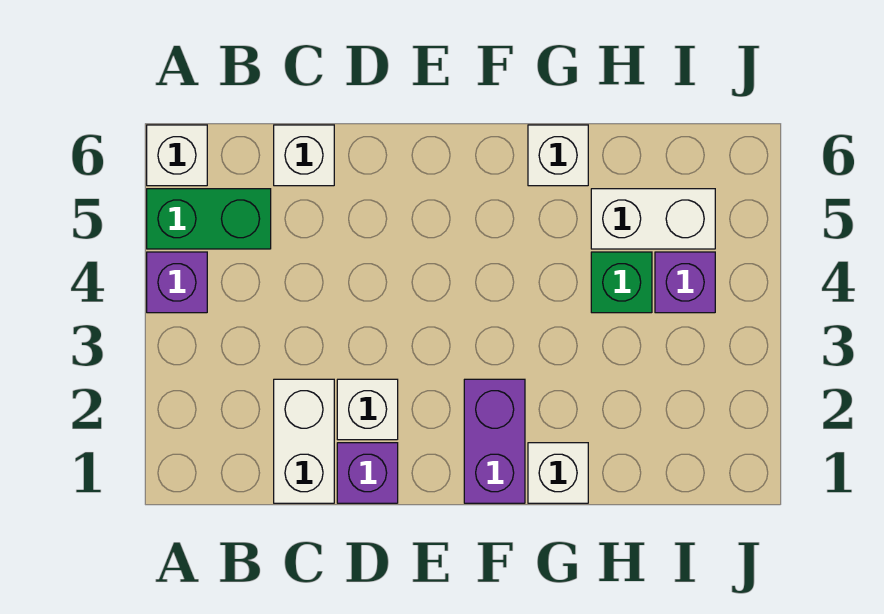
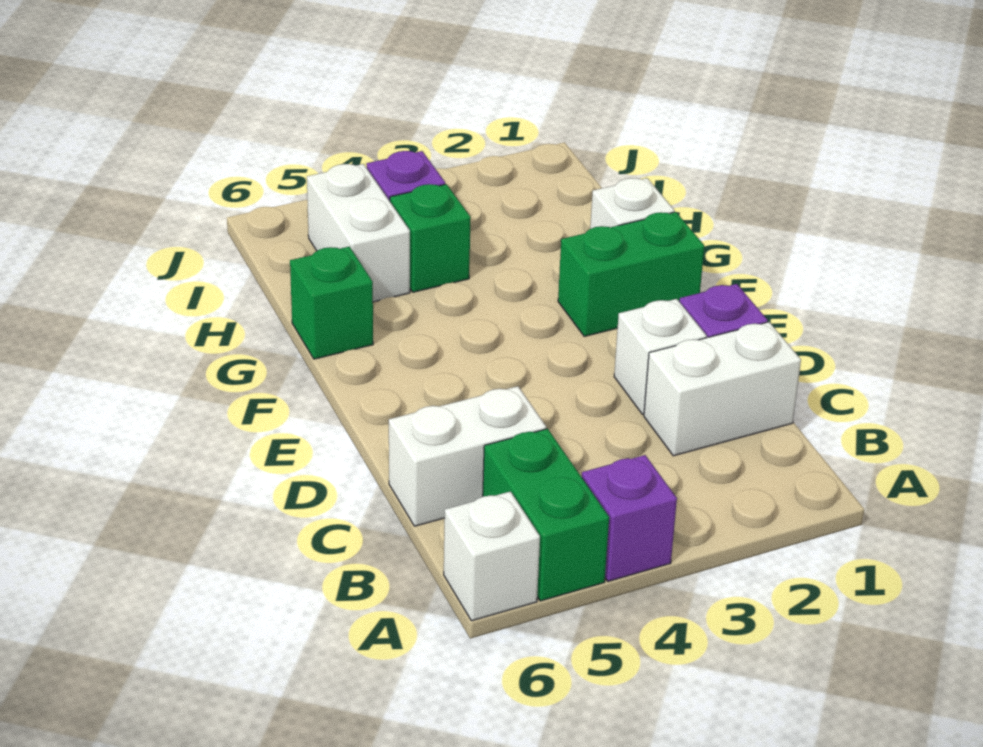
white 1x1 brick [274,125,334,186] -> white 1x2 brick [389,386,546,526]
purple 1x2 brick [464,379,525,503] -> green 1x2 brick [558,212,704,336]
white 1x1 brick [528,125,588,186] -> green 1x1 brick [290,247,373,359]

